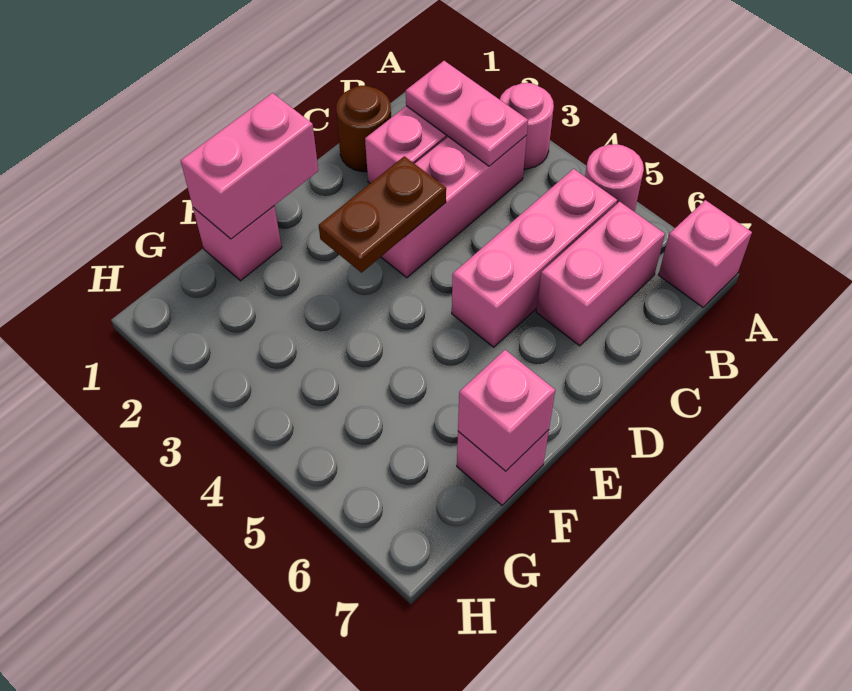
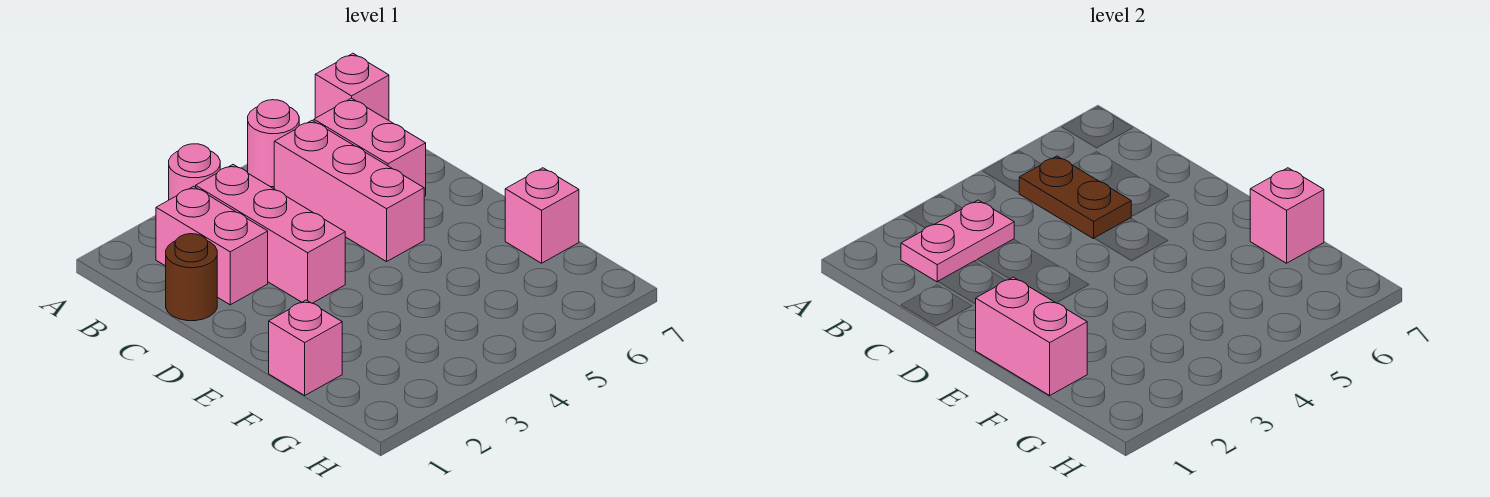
brown 1x2 plate [319,156,446,273] -> brown 1x2 plate moved to [1019,156,1131,239]

